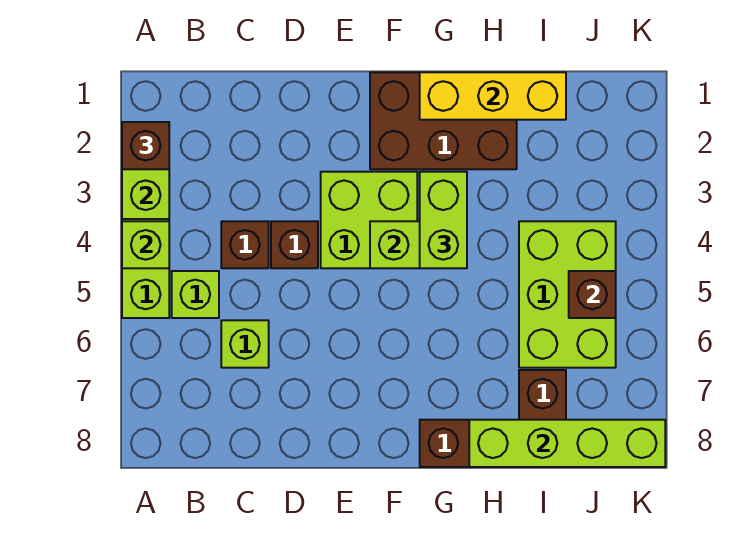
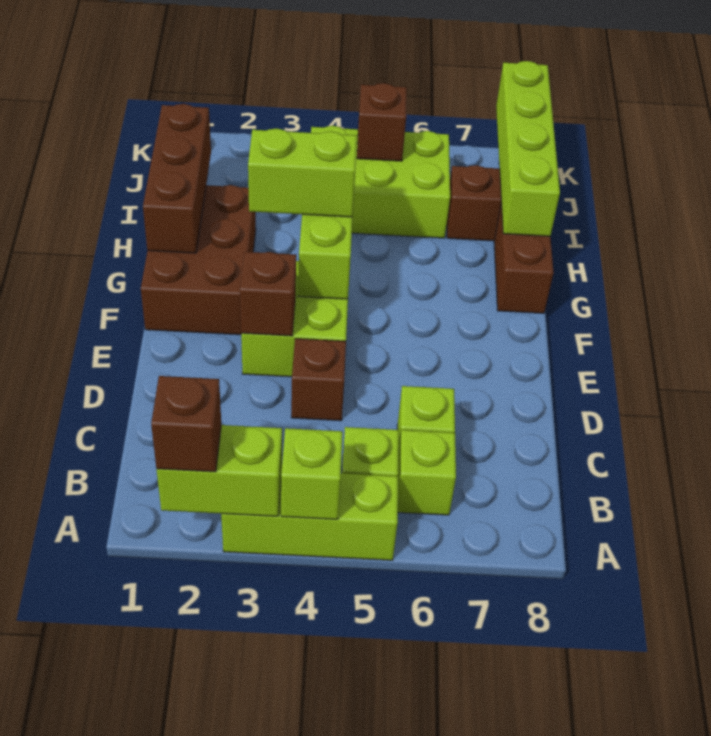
none -> lime 1x1 brick [398,430,456,515]
brown 1x1 brick [221,221,269,268] -> brown 1x1 brick moved to [240,252,296,336]
yellow 1x3 brick [420,72,566,120] -> brown 1x3 brick [143,104,211,253]

